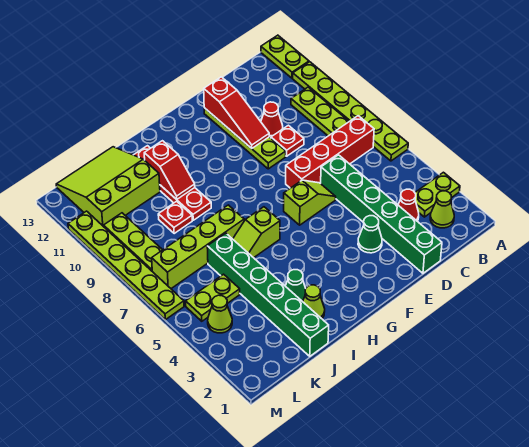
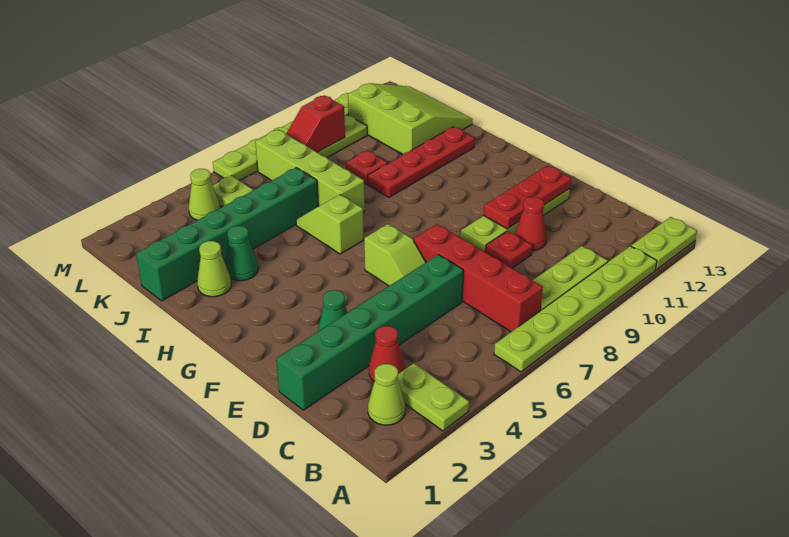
red 1x3 slope [204,77,269,148] -> red 1x3 plate [484,166,571,229]
red 1x2 slope [144,141,195,199] -> red 1x2 slope moved to [286,95,345,152]

